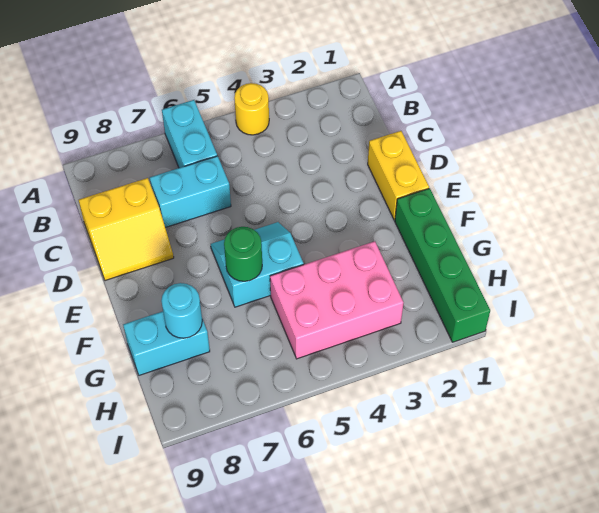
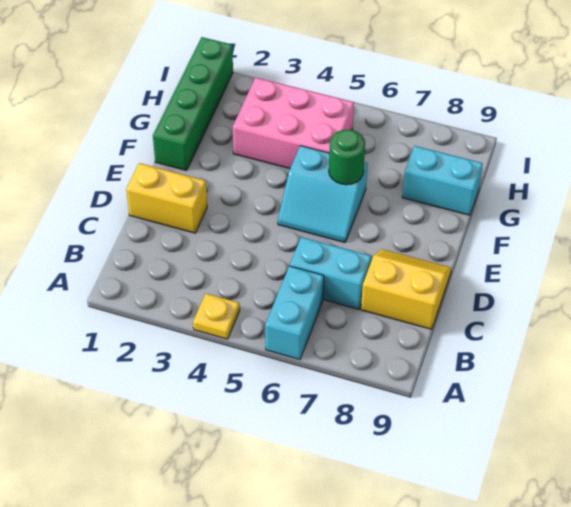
yellow 1x1 round brick [234,83,269,135] -> yellow 1x1 plate [193,293,240,339]
yellow 1x2 brick [368,131,429,220] -> yellow 1x2 brick turned to [126,163,207,233]
cyan 1x1 round brick [161,283,202,338] -> none

